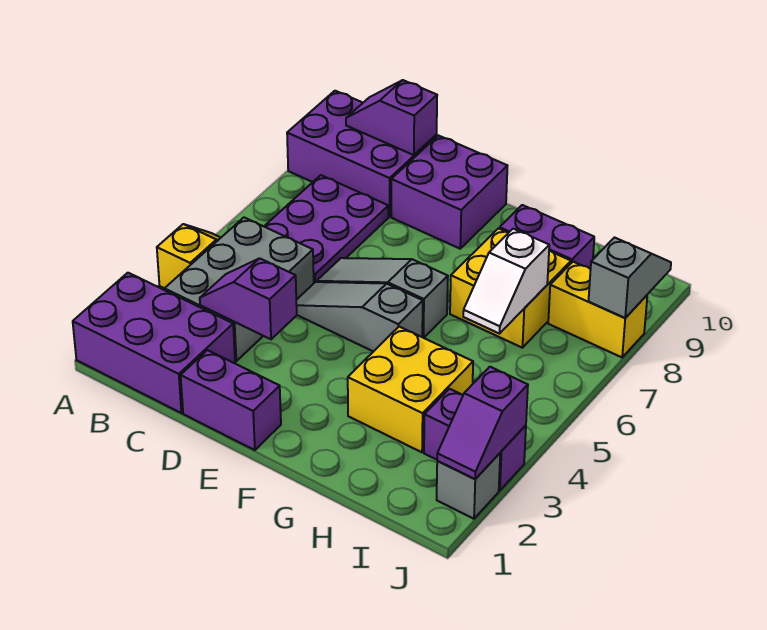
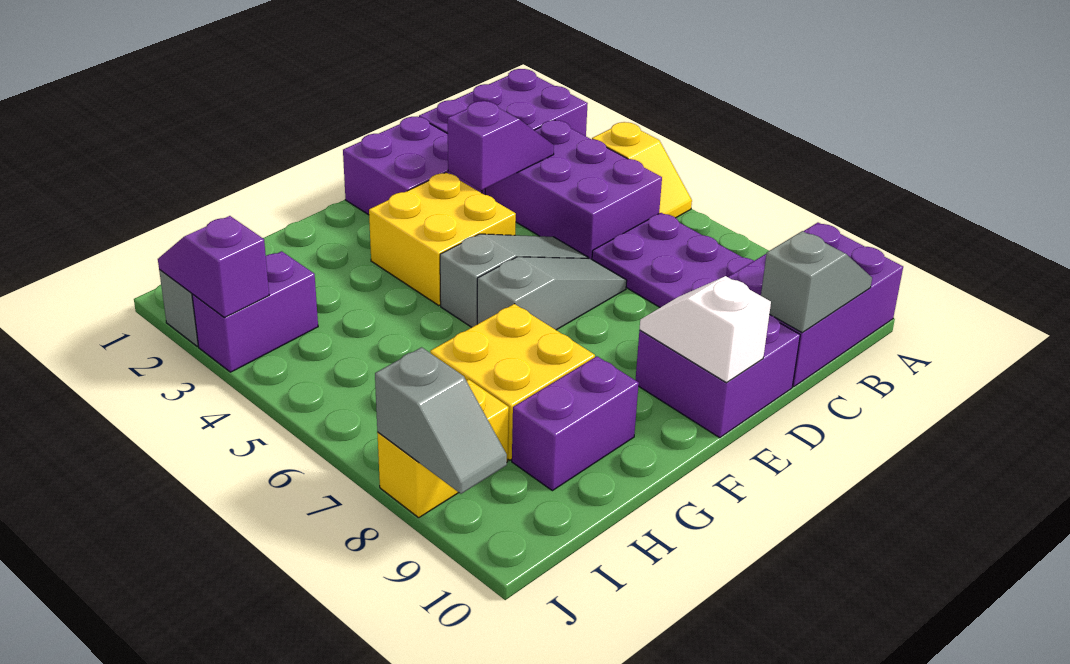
grey 2x3 brick [164,218,314,361] -> purple 2x3 brick [485,120,662,259]
purple 1x2 slope [346,80,437,155] -> grey 1x2 slope [761,231,872,333]
purple 1x2 brick [181,350,281,450] -> purple 2x2 brick [343,117,482,215]
yellow 2x2 brick [348,327,473,452] -> yellow 2x2 brick moved to [369,172,516,306]
white 1x2 slope [463,229,549,334] -> white 1x2 slope moved to [639,276,771,383]

